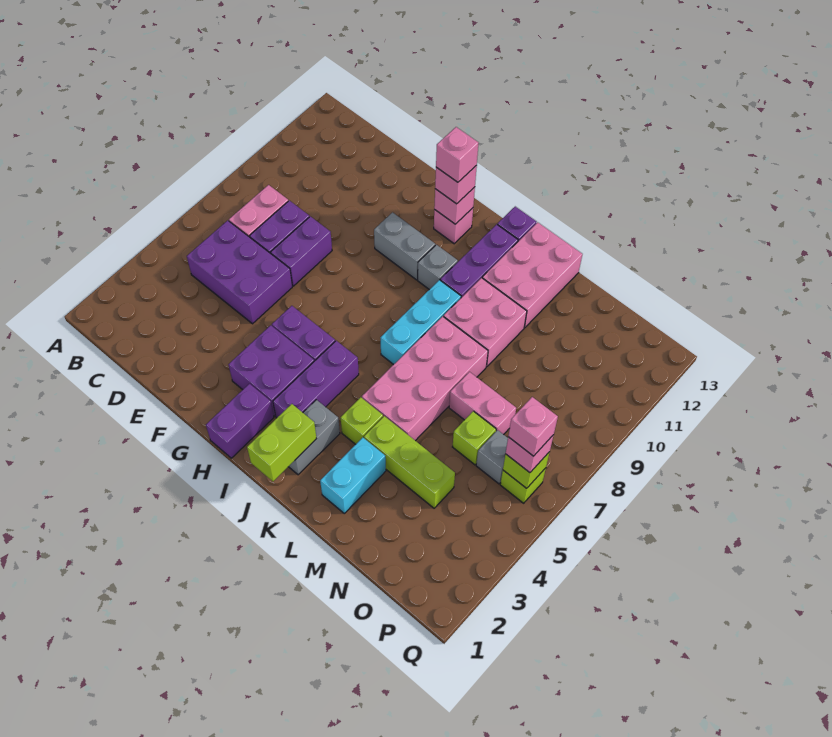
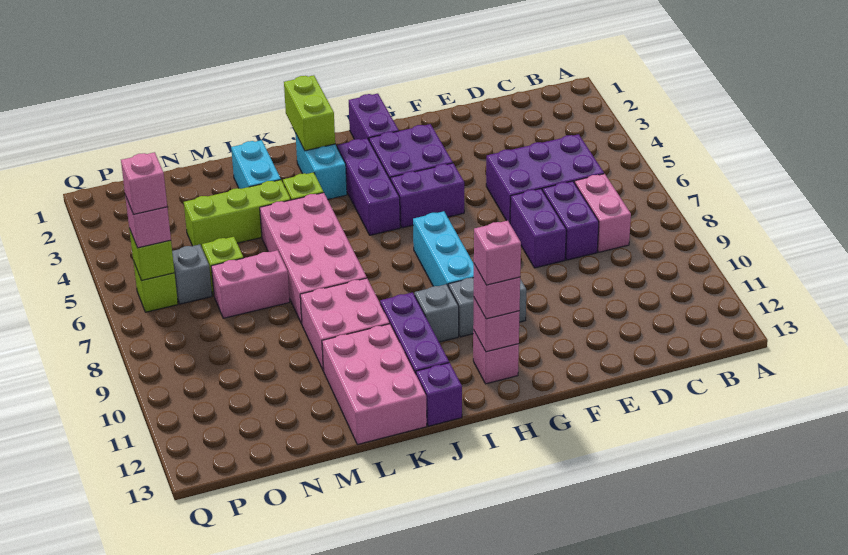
grey 1x2 brick [288,400,340,475] -> cyan 1x2 brick [296,135,347,199]
cyan 1x3 brick [381,280,461,365] -> cyan 1x3 brick moved to [413,211,474,287]

